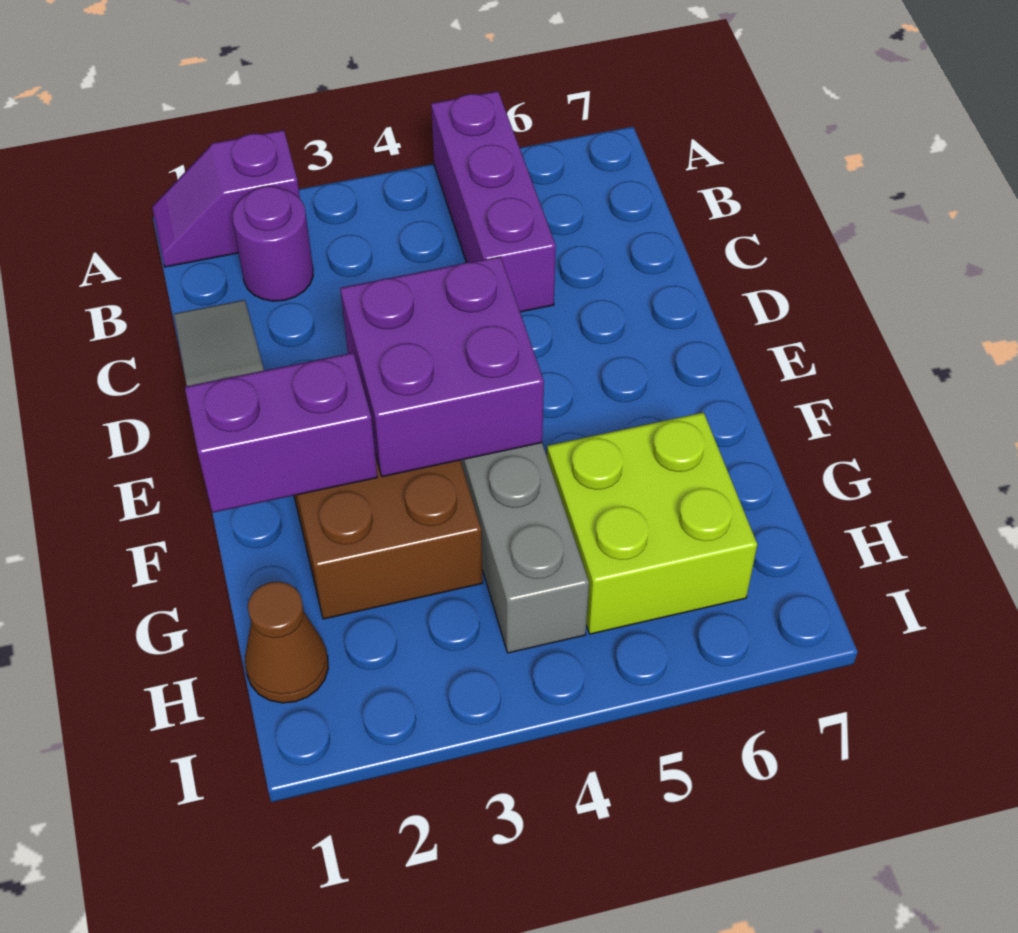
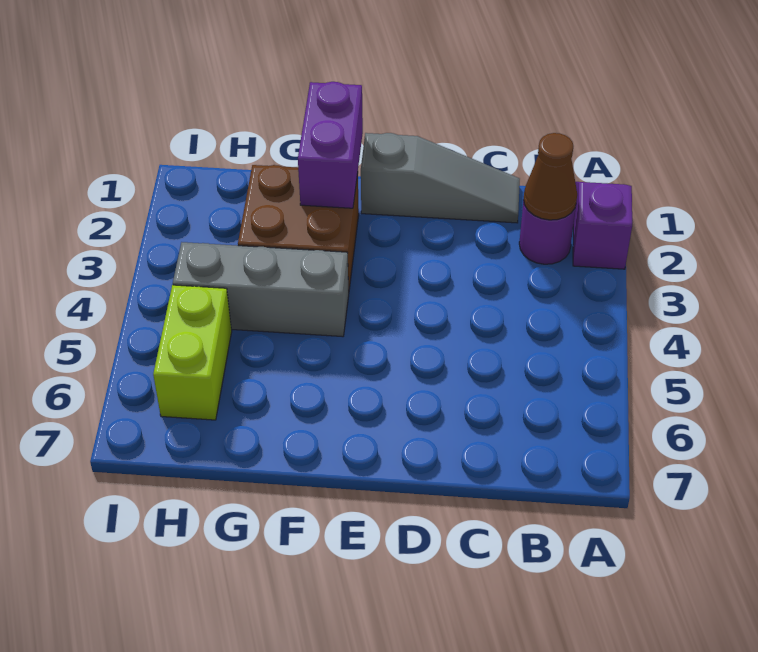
purple 1x3 brick [431,91,556,312] -> none
purple 2x2 brick [340,256,544,477] -> none
lime 2x2 brick [547,412,757,634] -> lime 1x2 brick [153,285,232,420]
brown 1x1 cone [245,582,328,703] -> brown 1x1 cone moved to [524,133,577,220]

